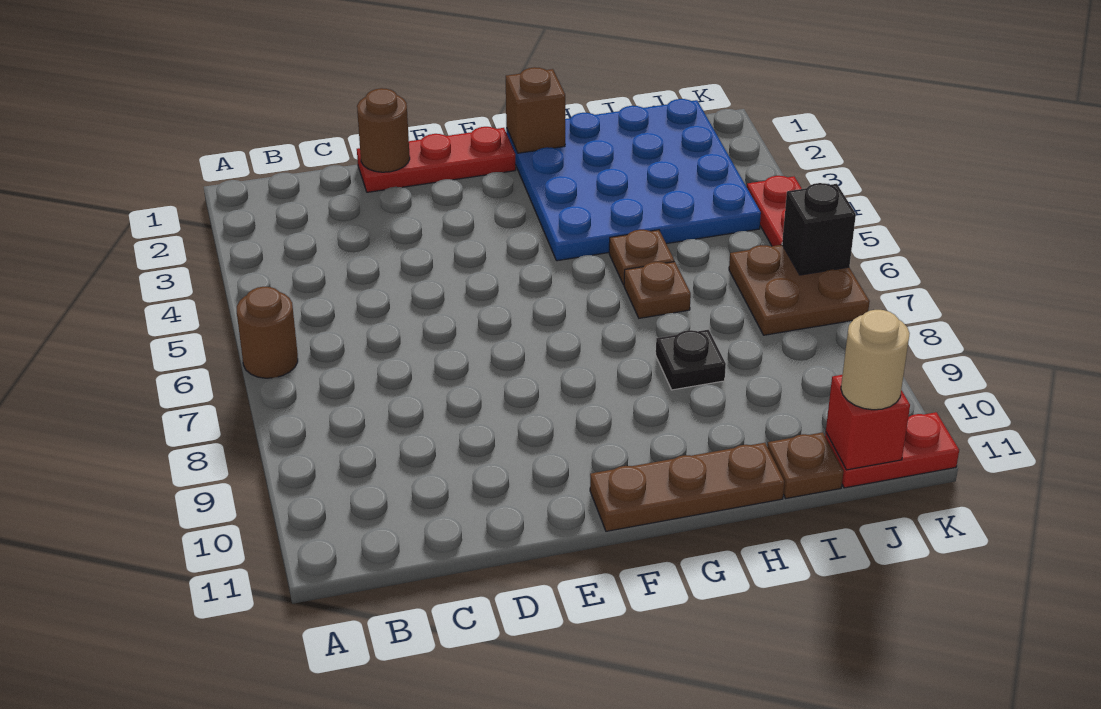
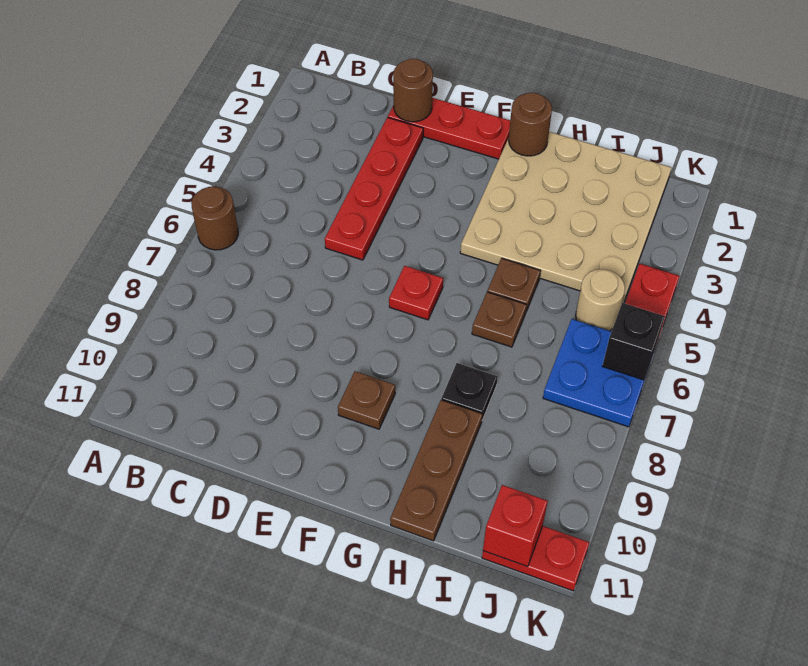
none -> red 1x4 plate [325,117,423,260]
none -> red 1x1 plate [389,266,443,320]
brown 1x3 plate [590,443,784,531] -> brown 1x3 plate turned to [390,400,482,541]
blue 4x4 plate [506,99,761,261] -> tan 4x4 plate [460,132,671,303]
brown 1x1 brick [506,67,565,153] -> brown 1x1 round brick [508,93,552,156]
brown 1x1 plate [767,432,843,498] -> brown 1x1 plate moved to [338,371,395,429]
brown 2x2 plate [729,245,870,335] -> blue 2x2 plate [543,319,648,427]
tan 1x1 round brick [841,310,910,410] -> tan 1x1 round brick moved to [576,269,625,331]

